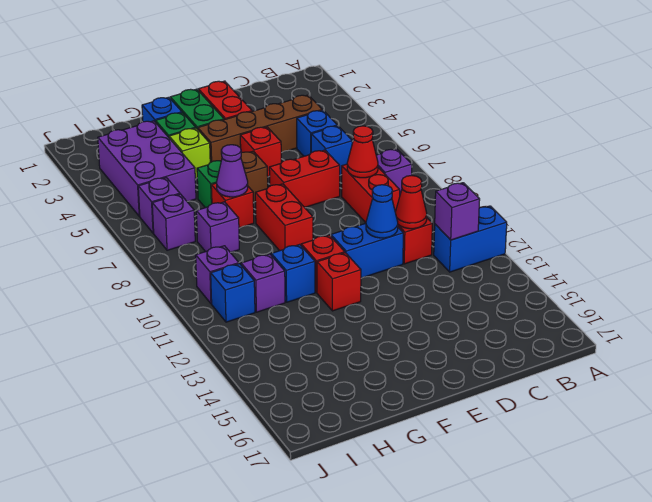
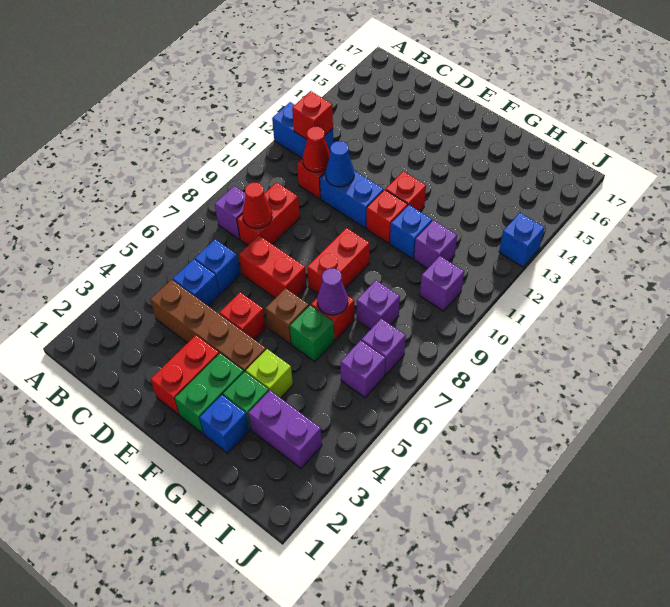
purple 1x1 brick [435,183,480,240] -> red 1x1 brick [292,91,333,139]
purple 2x3 brick [98,121,196,216] -> purple 1x2 brick [248,391,322,468]
blue 1x1 brick [211,264,255,322] -> blue 1x1 brick moved to [499,213,544,267]

